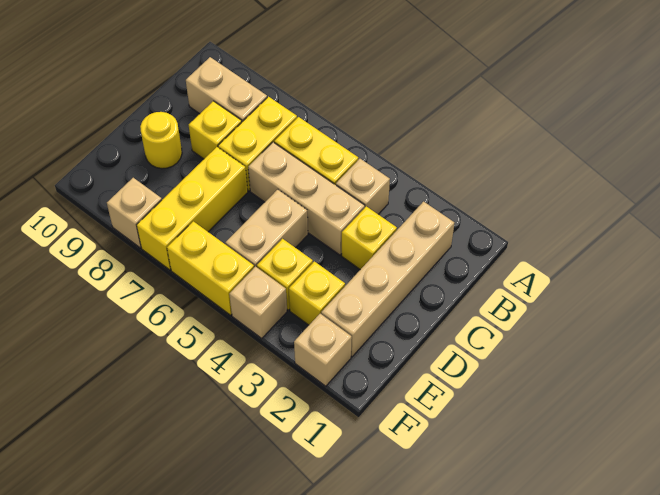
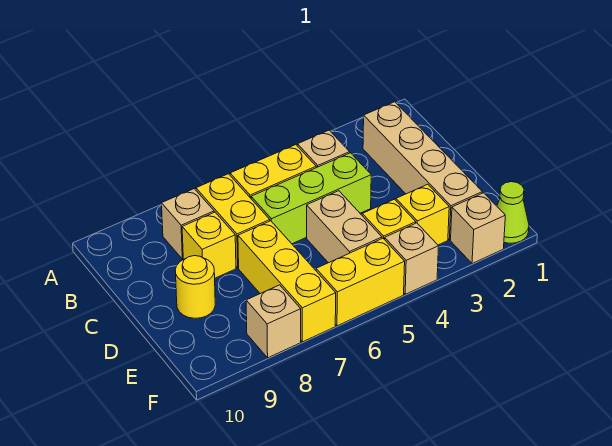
tan 1x2 brick [186,57,267,122] -> tan 1x1 brick [162,189,214,259]
yellow 1x1 brick [342,206,397,270] -> none
tan 1x3 brick [248,142,365,255] -> lime 1x3 brick [251,153,371,244]
none -> lime 1x1 cone [497,182,529,243]

